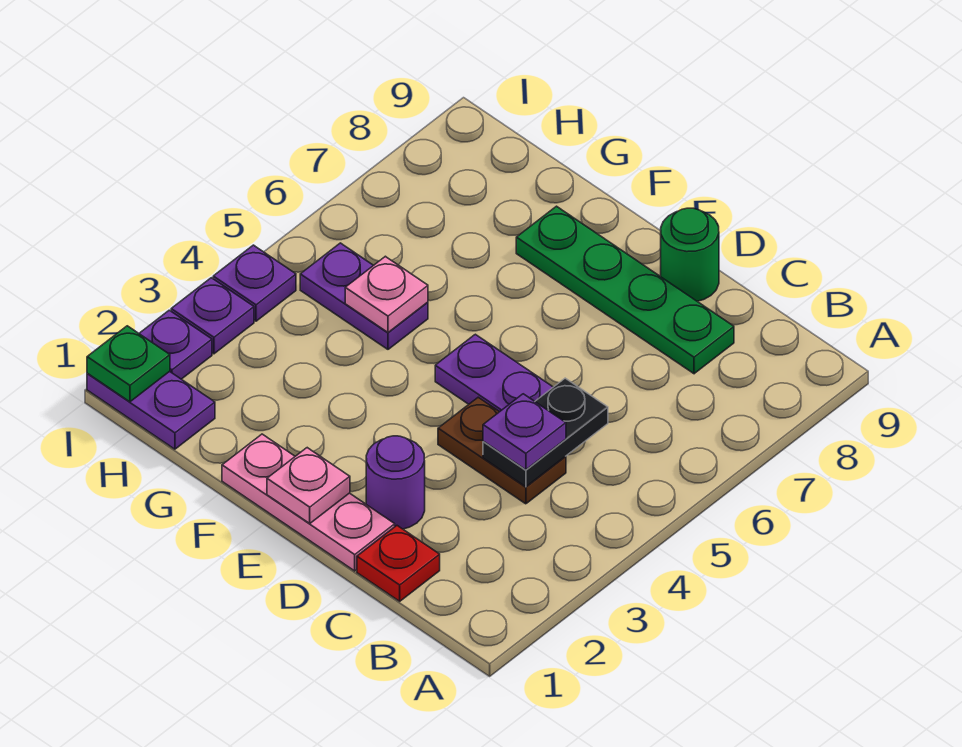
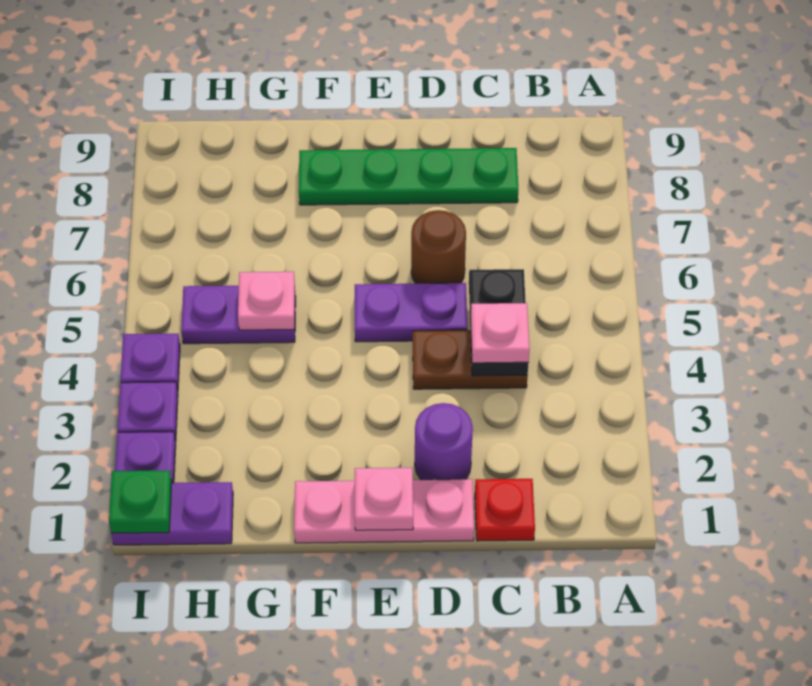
purple 1x1 plate [483,394,566,470] -> pink 1x1 plate [471,303,530,363]
none -> brown 1x1 round brick [411,210,466,284]
green 1x1 round brick [661,208,719,301] -> none

